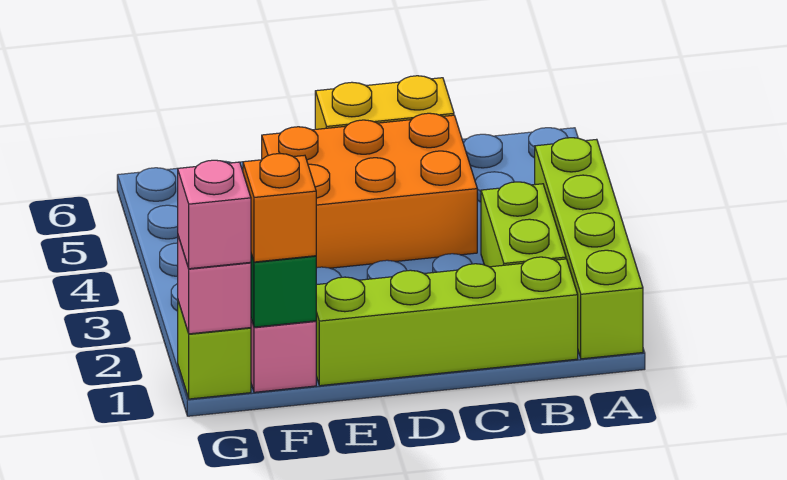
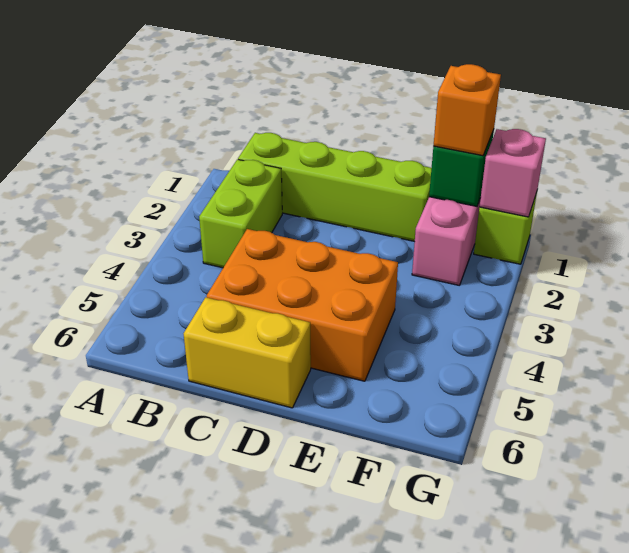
lime 1x4 brick [535,138,643,359] -> none
pink 1x1 brick [178,160,251,269] -> none

